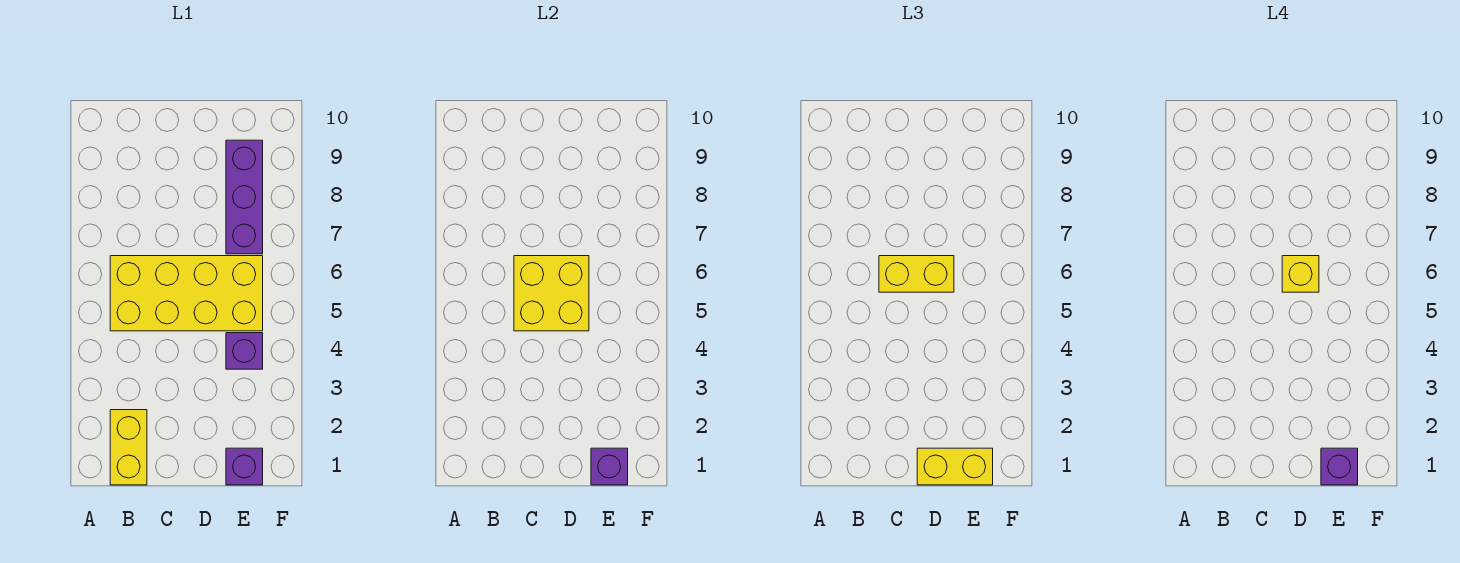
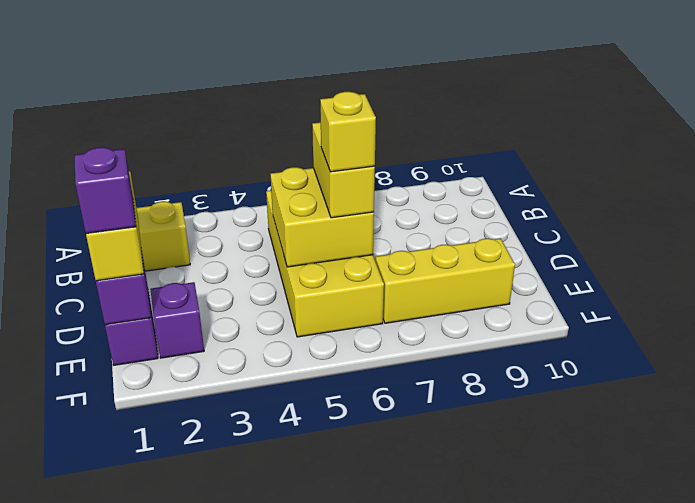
purple 1x1 brick [226,333,263,369] -> purple 1x1 brick moved to [150,282,204,358]
purple 1x3 brick [226,140,263,254] -> yellow 1x3 brick [375,238,515,323]

